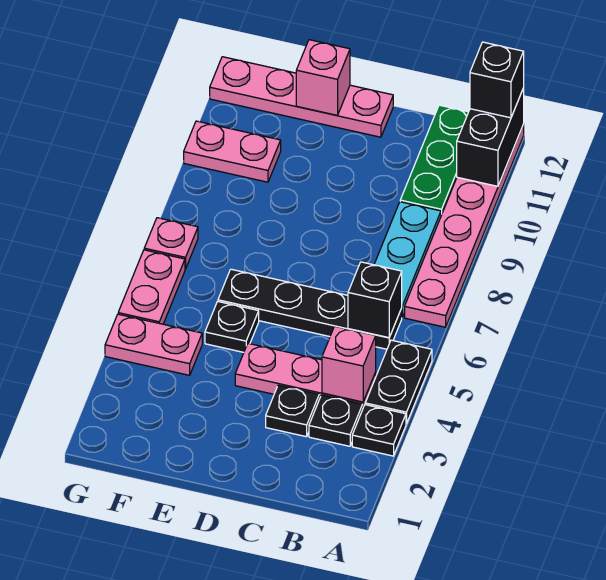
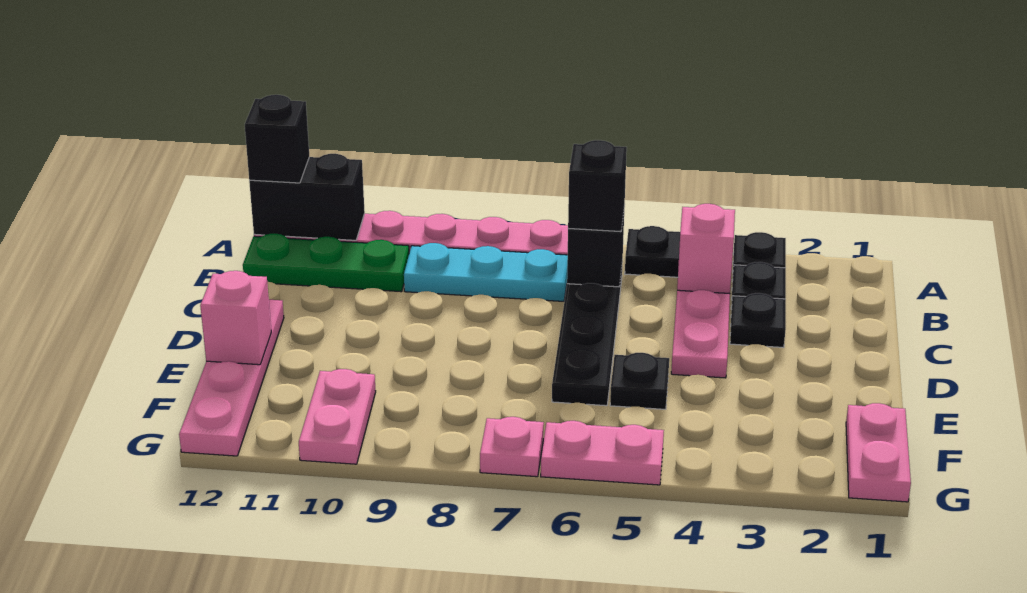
none -> black 1x1 brick [568,140,627,232]
pink 1x2 plate [105,314,202,375] -> pink 1x2 plate moved to [846,403,911,502]

